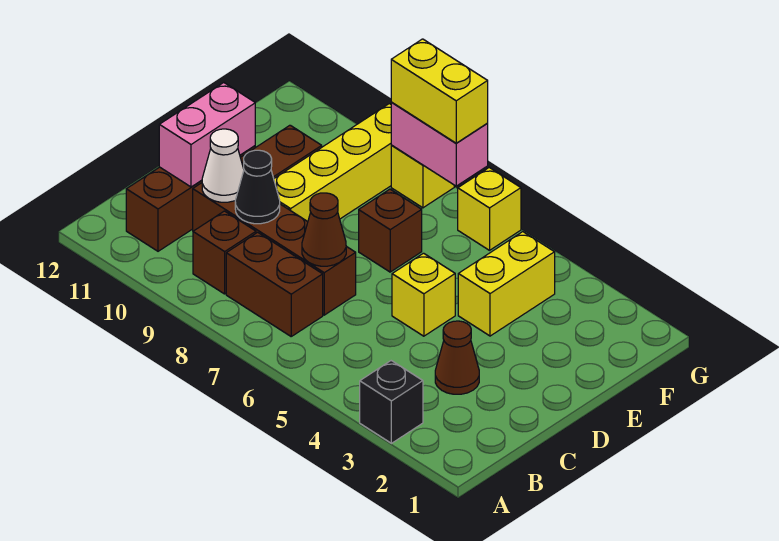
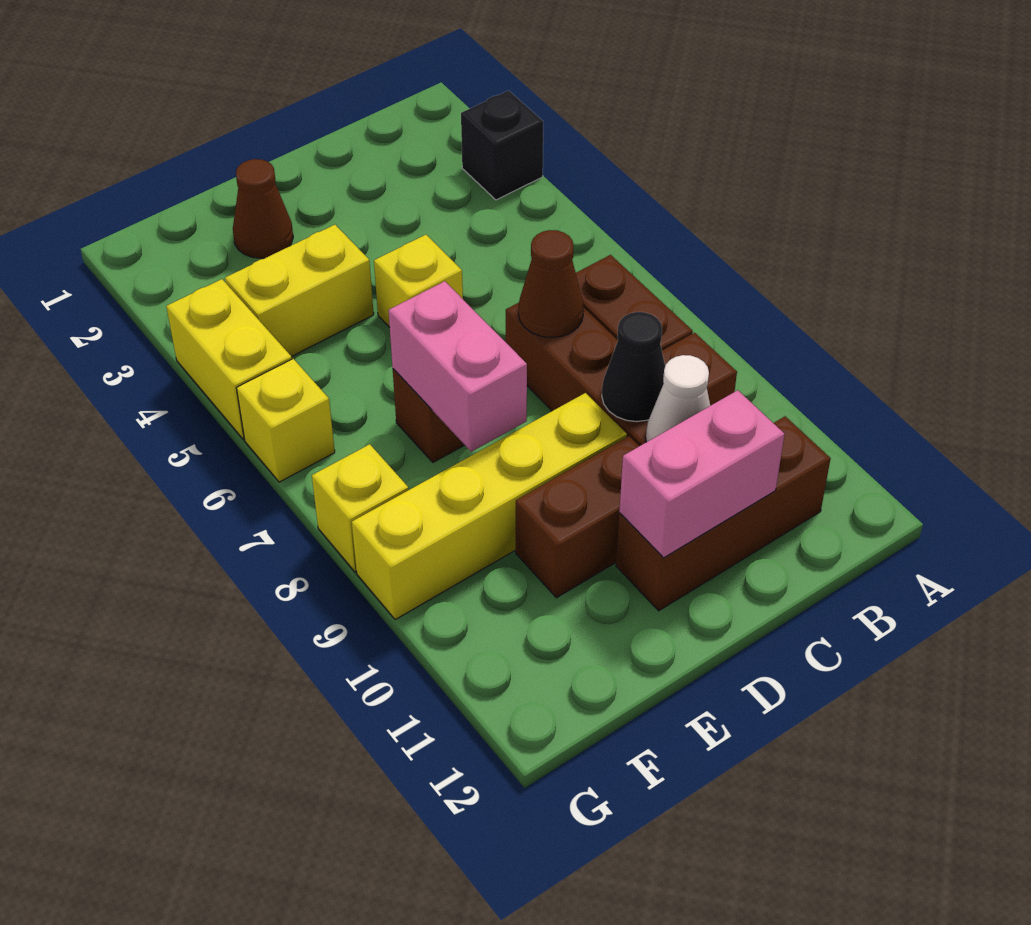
brown 1x1 cone [435,321,479,394] -> brown 1x1 cone moved to [233,159,293,258]
pink 1x2 brick [391,102,488,186] -> pink 1x2 brick moved to [389,281,527,452]
yellow 1x2 brick [391,39,488,143] -> yellow 1x2 brick moved to [166,279,292,439]

